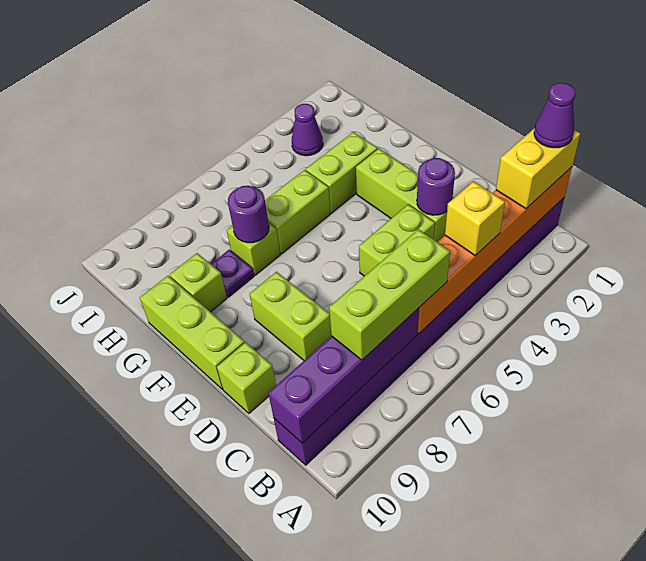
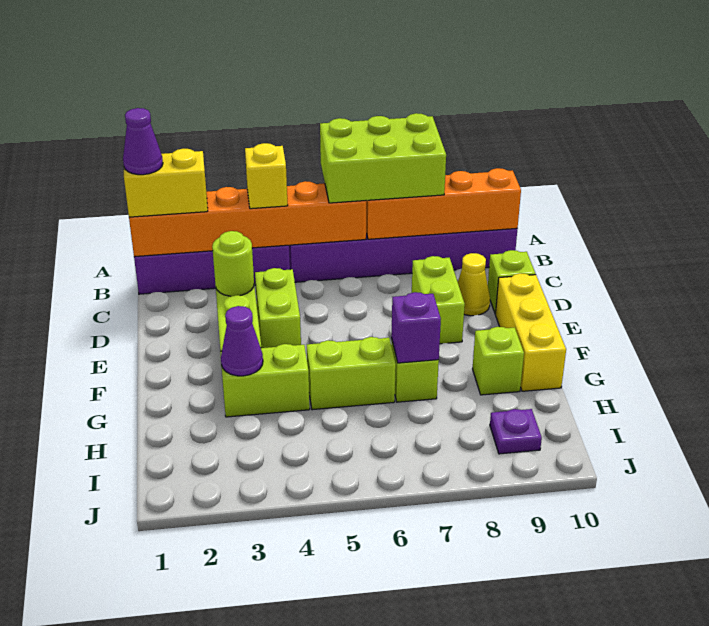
lime 1x3 brick [329,229,450,360] -> lime 2x3 brick [320,113,446,203]
purple 1x4 brick [268,308,419,443] -> orange 1x4 brick [366,168,521,239]
purple 1x1 round brick [417,158,455,215] -> lime 1x1 round brick [212,231,254,296]
lime 1x2 brick [359,204,435,276] -> lime 1x2 brick turned to [255,268,301,348]
none -> yellow 1x1 cone [458,253,490,316]
lime 1x3 brick [140,276,245,389] -> yellow 1x3 brick [496,273,566,391]
purple 1x1 round brick [228,186,269,243] -> purple 1x1 brick [391,292,441,363]
purple 1x1 plate [211,250,254,297] -> purple 1x1 plate moved to [490,409,542,454]
purple 1x1 cone [292,104,323,156] -> purple 1x1 cone moved to [221,306,263,376]

